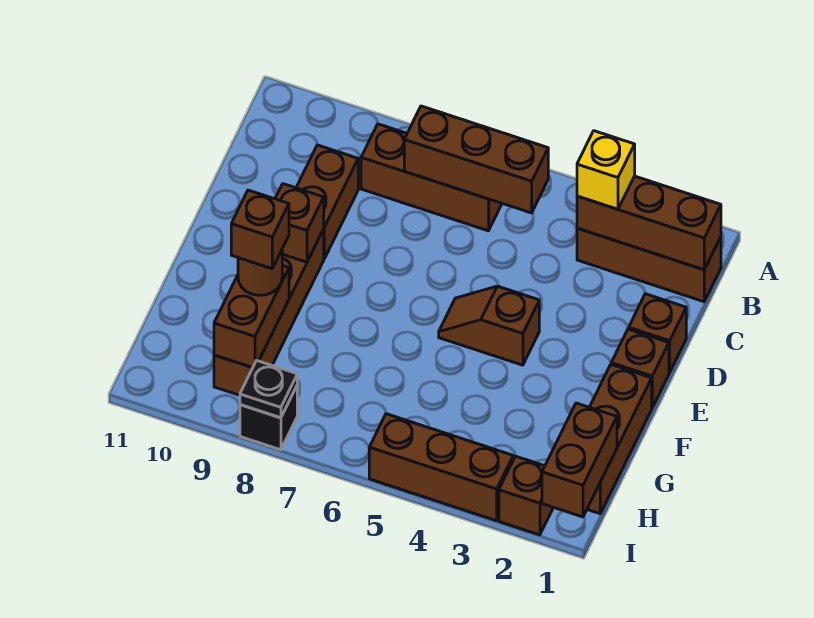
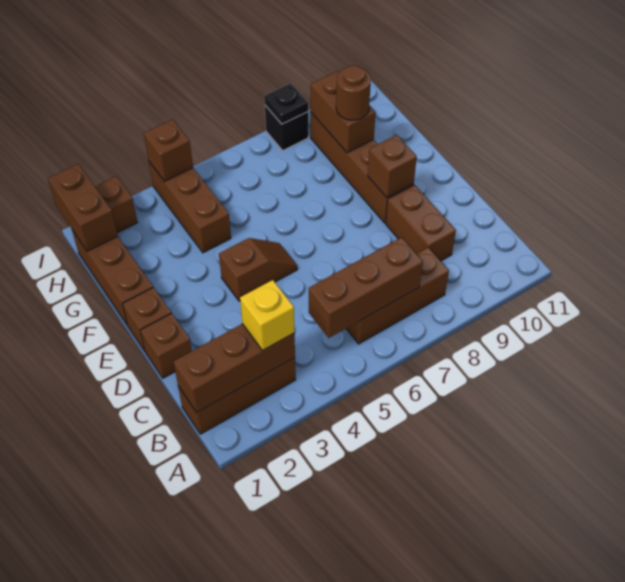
brown 1x1 brick [231,190,289,269] -> brown 1x1 brick moved to [144,119,193,182]
brown 1x3 brick [369,414,513,521] -> brown 1x3 brick turned to [149,162,231,253]

